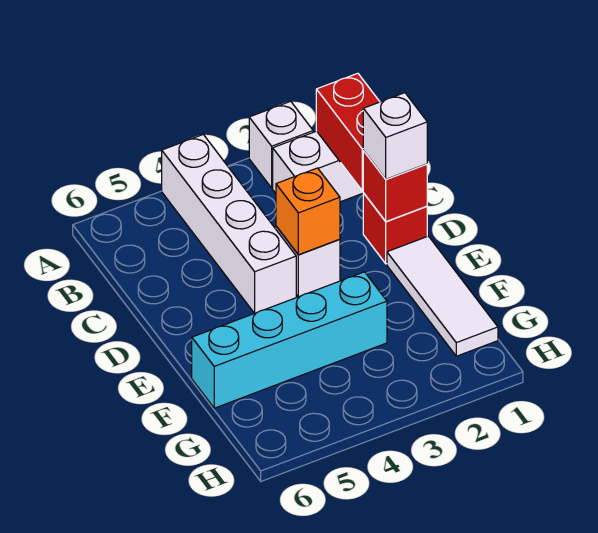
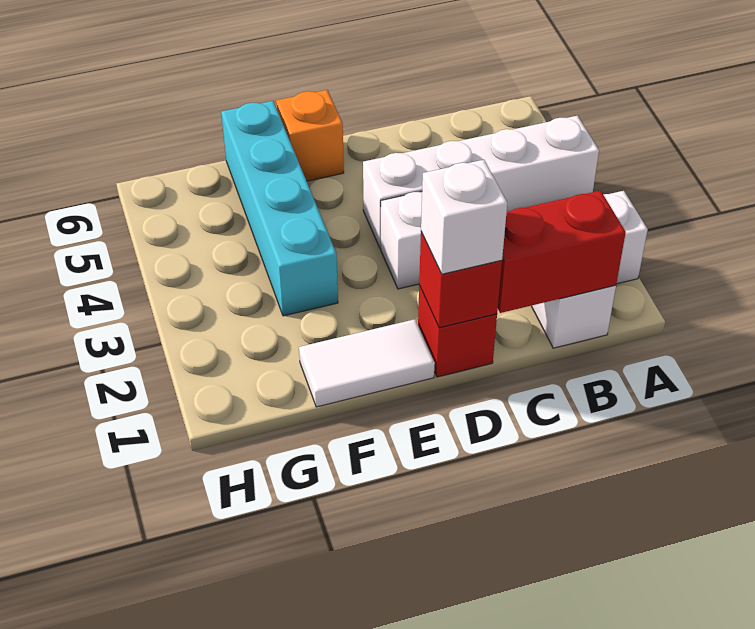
orange 1x1 brick [276,168,340,255] -> orange 1x1 brick moved to [276,90,344,181]
white 1x3 tile [387,236,498,356] -> white 1x2 tile [299,319,435,407]

